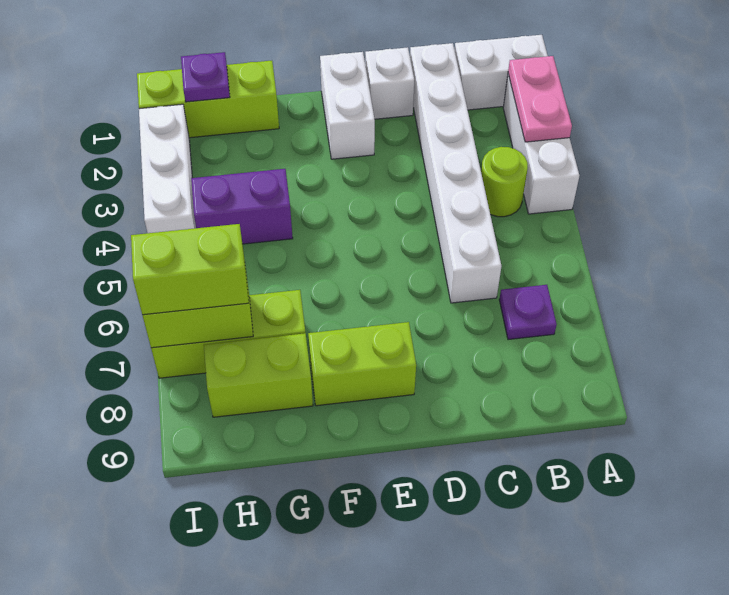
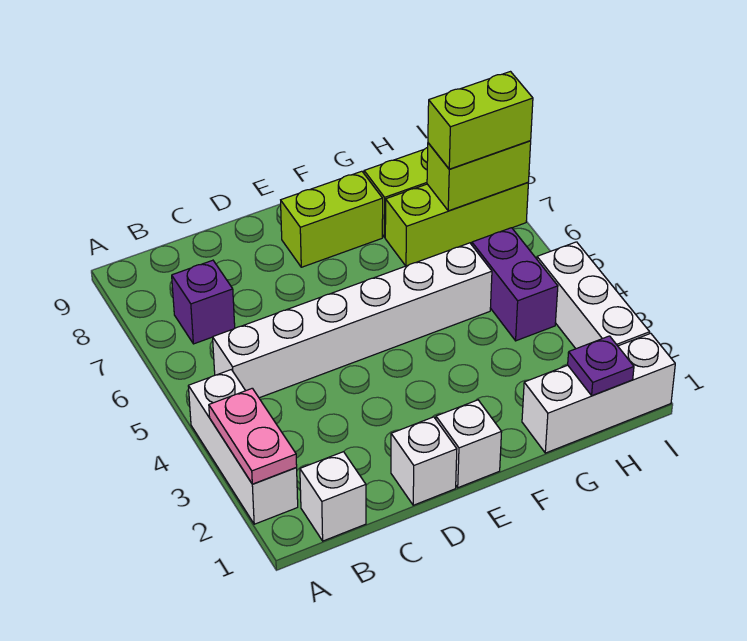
white 1x2 brick [455,35,548,110] -> white 1x1 brick [300,452,366,541]
lime 1x1 round brick [481,147,528,217] -> none
purple 1x1 plate [499,285,557,340] -> purple 1x1 brick [172,260,235,344]
white 1x6 brick [410,43,502,303] -> white 1x6 brick turned to [213,243,492,398]
white 1x2 brick [320,52,375,159] -> white 1x1 brick [436,400,502,488]
lime 1x3 brick [137,61,279,138] -> white 1x3 brick [522,333,675,453]
purple 1x2 brick [191,169,293,244] -> purple 1x2 brick turned to [472,228,558,341]

